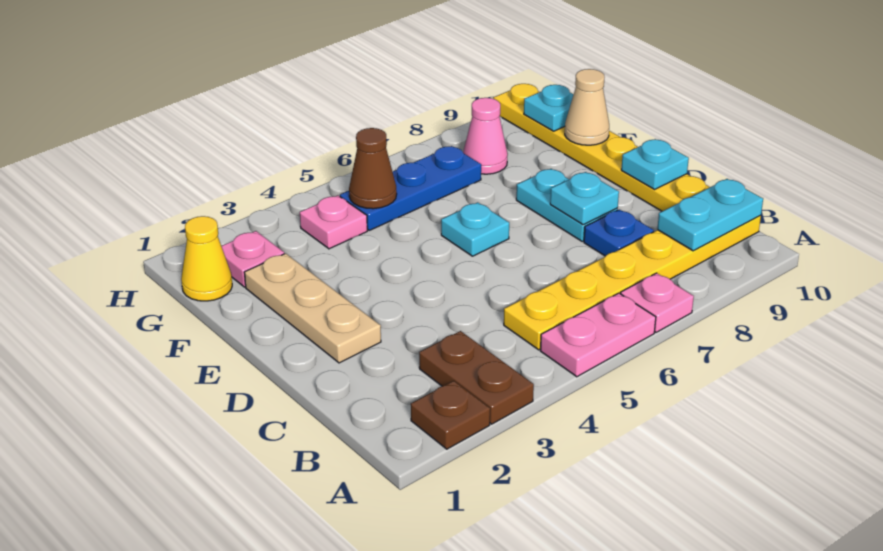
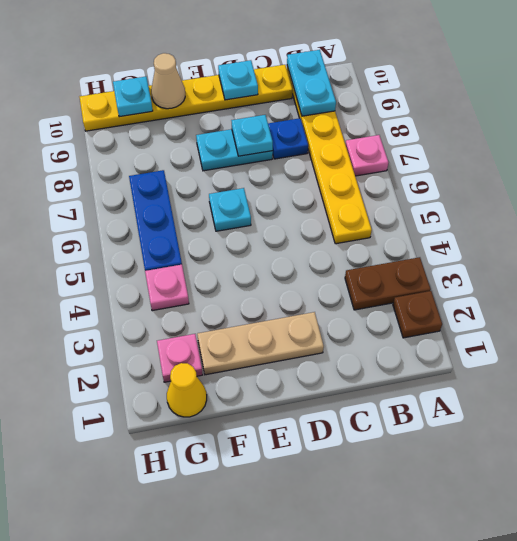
pink 1x2 plate [540,293,656,377] -> none
brown 1x1 cone [349,128,397,209] -> none
pink 1x1 cone [463,98,508,174] -> none

